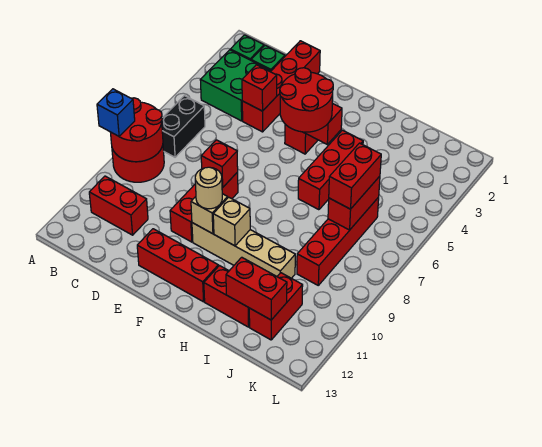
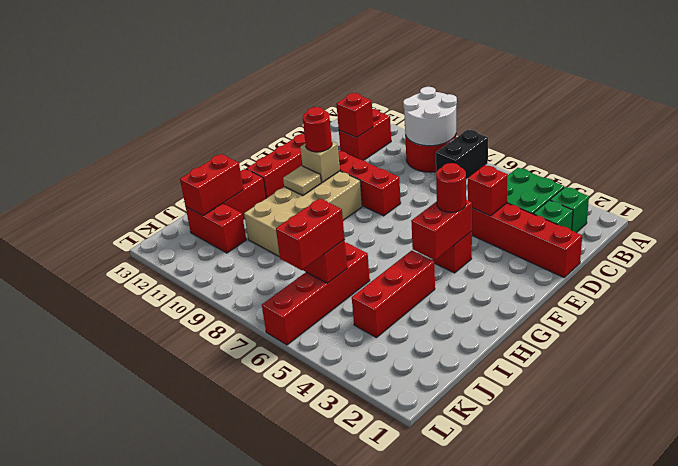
red 2x2 round brick [110,98,163,162] -> white 2x2 round brick [403,87,457,146]
blue 1x1 brick [97,89,135,136] -> none
black 1x2 brick [162,96,205,157] -> black 1x2 brick turned to [436,130,488,180]
red 1x1 brick [201,140,238,188] -> red 1x1 brick moved to [336,93,373,138]
red 2x2 round brick [280,68,333,132] -> red 1x1 round brick [436,163,466,212]
tan 1x4 brick [192,223,295,278] -> tan 2x4 brick [244,171,362,257]
tan 1x1 round brick [195,167,222,209] -> red 1x1 round brick [303,107,332,152]
tan 1x1 brick [213,197,250,246] -> tan 1x1 tile [283,166,321,195]
red 1x3 brick [298,130,363,210] -> red 1x3 brick turned to [352,250,435,337]
red 1x4 brick [297,197,379,285] -> red 1x4 brick turned to [262,243,370,345]
red 1x2 brick [329,143,381,209] -> red 1x2 brick turned to [276,198,345,270]

